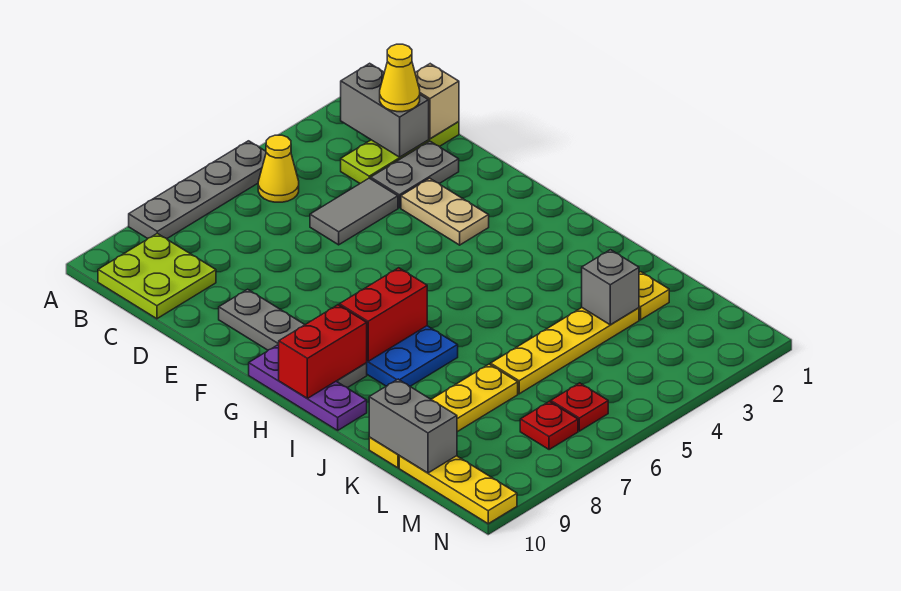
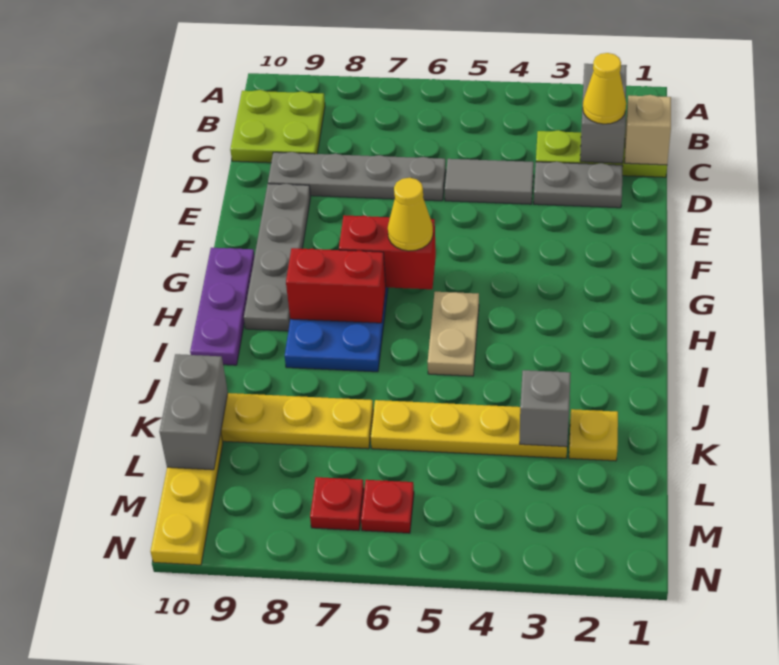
grey 1x4 plate [129,141,266,239] -> grey 1x4 plate moved to [268,152,446,201]
yellow 1x1 cone [258,135,299,202] -> yellow 1x1 cone moved to [388,178,433,251]
tan 1x2 plate [401,178,489,245] -> tan 1x2 plate moved to [428,292,479,376]
red 1x2 brick [279,305,367,398] -> red 1x2 brick moved to [339,215,436,289]

